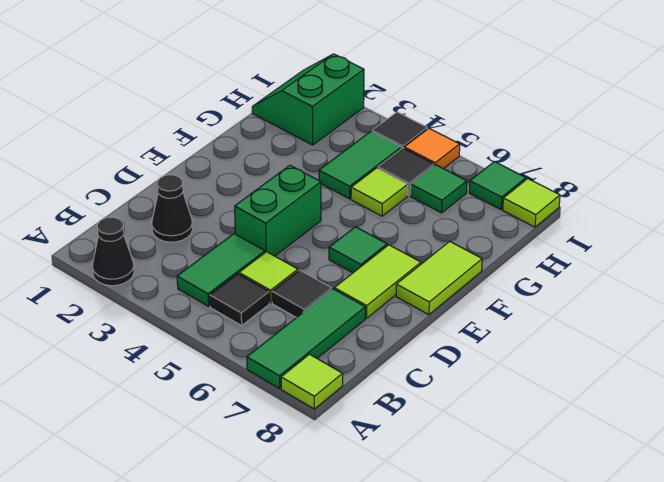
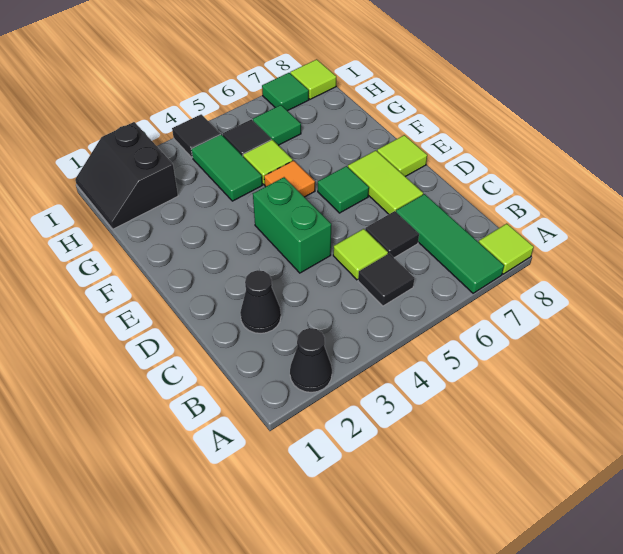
green 1x2 tile [177,234,265,306] -> none
lime 1x2 tile [396,241,482,315] -> lime 1x1 tile [377,135,427,177]
green 2x2 slope [252,54,364,145] -> black 2x2 slope [75,122,178,229]
orange 1x1 tile [404,128,460,169] -> orange 1x1 tile moved to [264,161,315,197]

